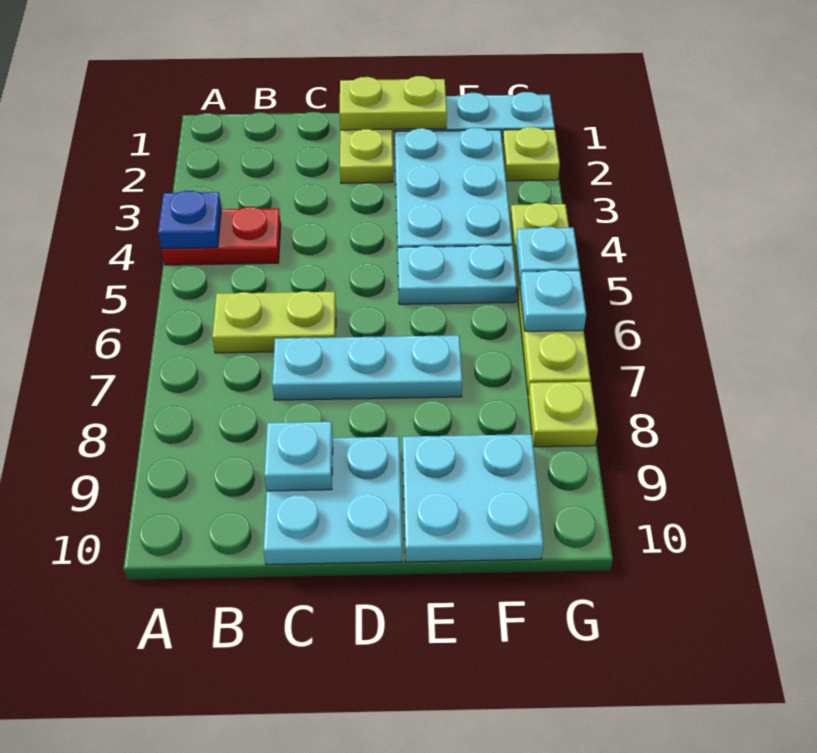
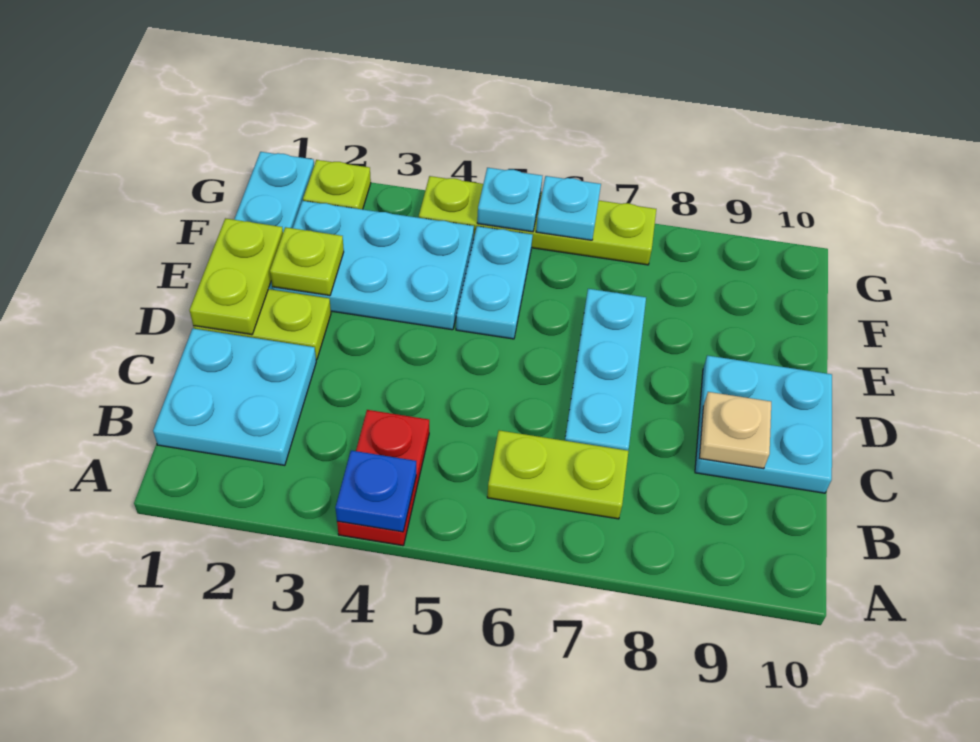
lime 1x2 plate [212,291,336,353] -> lime 1x2 plate turned to [487,430,628,519]
cyan 1x1 plate [264,422,333,491] -> tan 1x1 plate [699,392,771,469]
cyan 2x2 plate [403,434,543,562] -> cyan 2x2 plate moved to [153,329,316,465]
lime 1x1 plate [528,382,598,447] -> lime 1x1 plate moved to [270,227,344,296]

